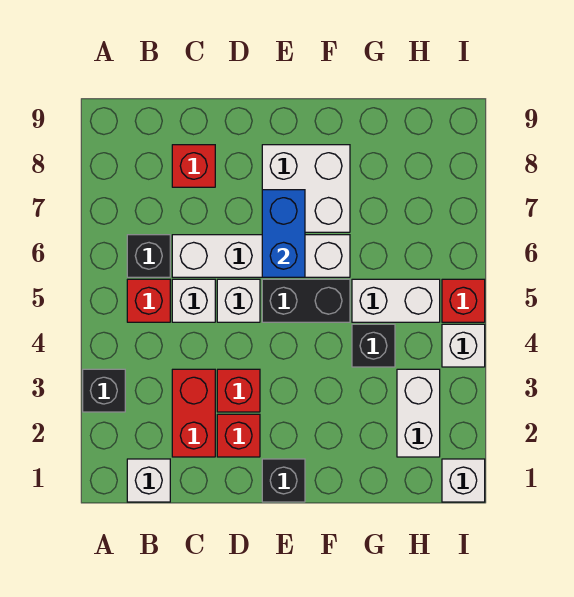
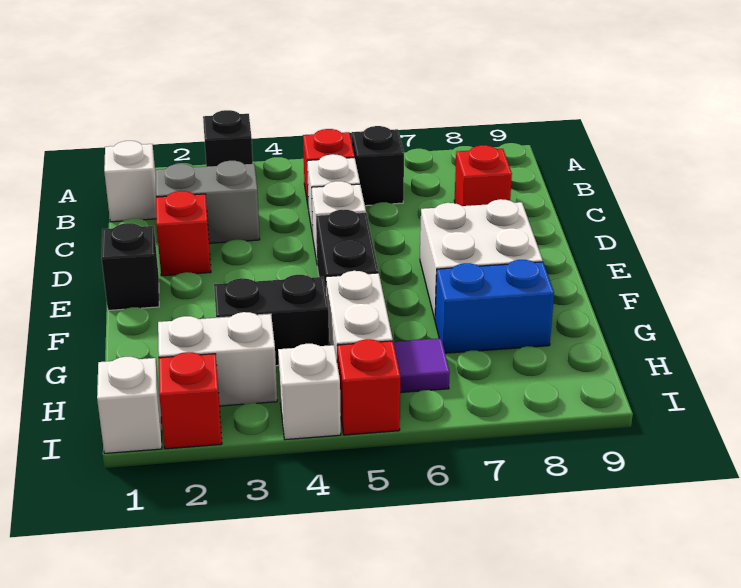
red 1x2 brick [172,369,215,457] -> grey 1x2 brick [155,161,260,243]
white 1x4 brick [172,235,350,277] -> none
red 1x1 brick [217,369,260,412] -> red 1x1 brick moved to [159,352,222,449]
blue 1x2 brick [262,190,305,277] -> blue 1x2 brick moved to [435,260,554,353]
black 1x1 brick [352,324,395,367] -> black 1x2 brick [214,275,329,366]
none -> purple 1x1 tile [393,338,450,393]

